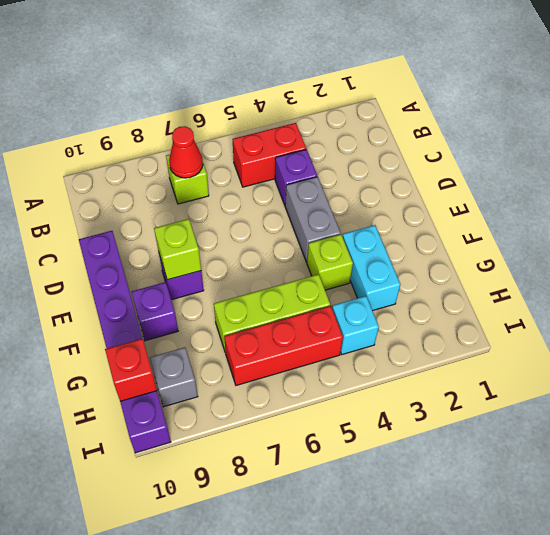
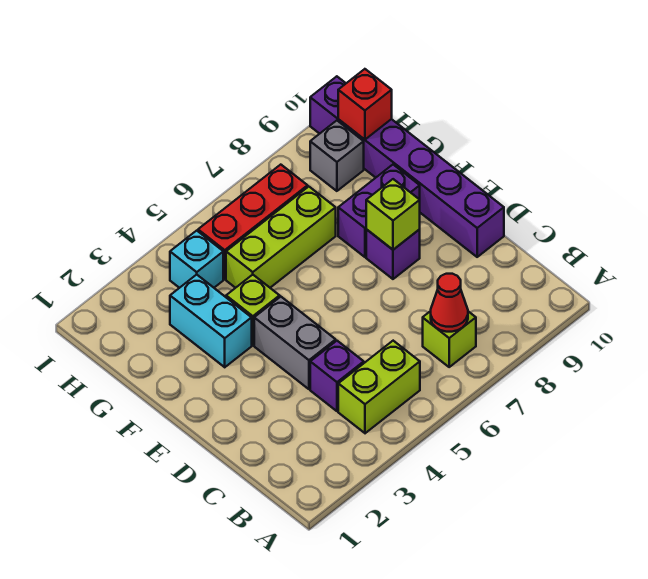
red 1x2 brick [233,123,306,187] -> lime 1x2 brick [338,341,420,433]
purple 1x1 brick [132,282,178,341] -> purple 1x2 brick [338,165,420,257]

